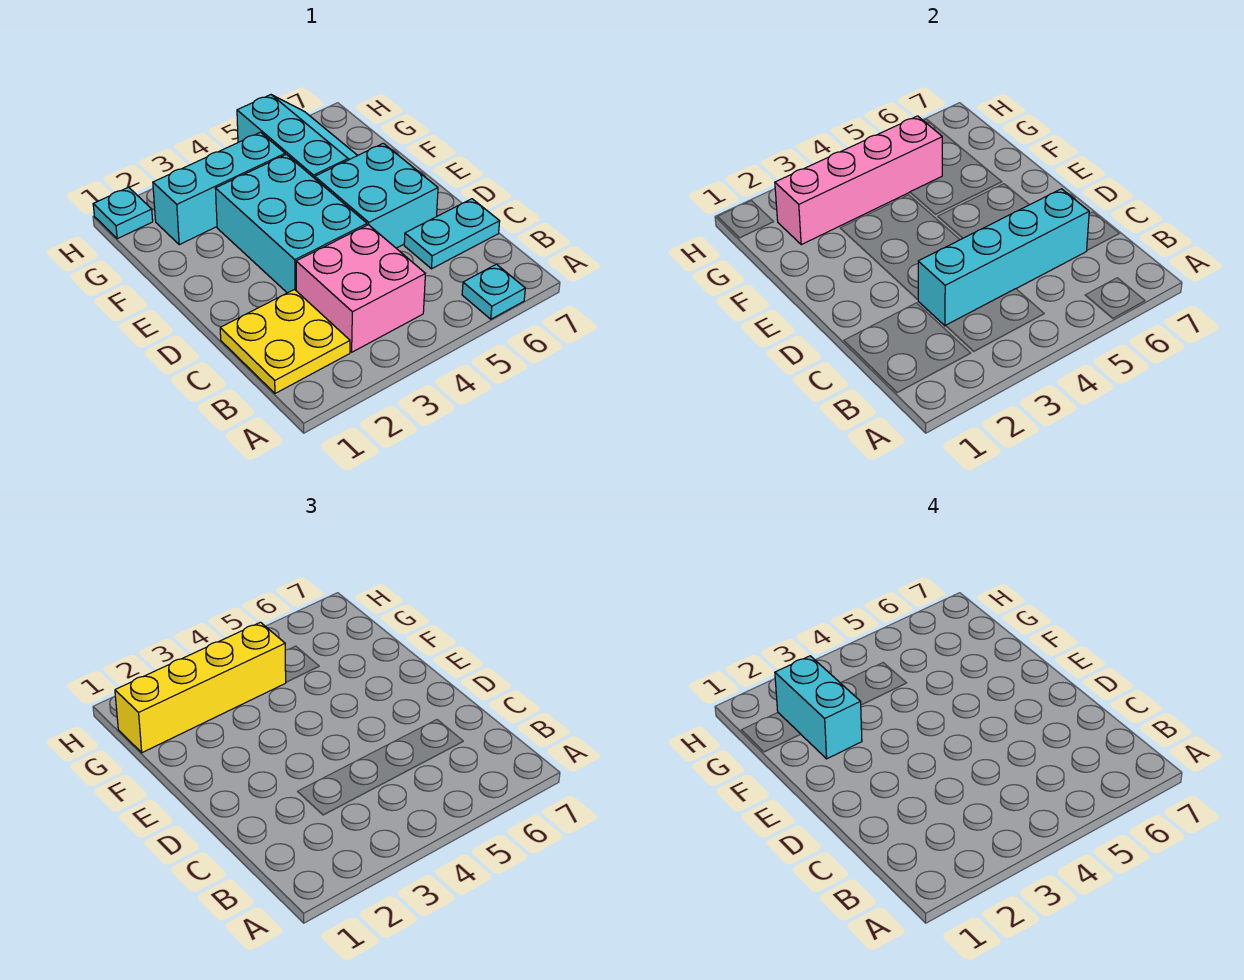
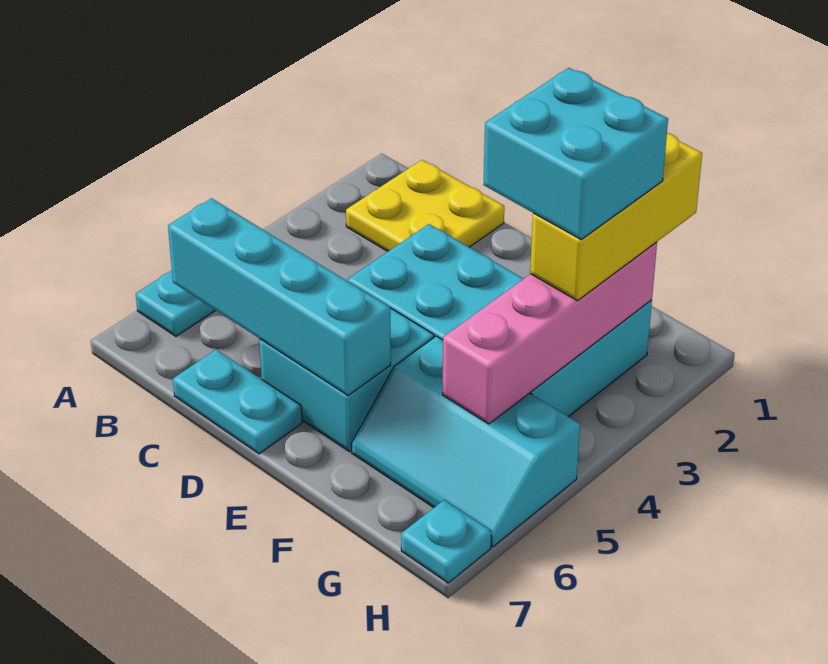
pink 2x2 brick [296,225,425,352] -> none
cyan 1x4 brick [918,189,1089,326] -> cyan 1x4 brick turned to [168,198,391,395]
cyan 1x2 plate [404,199,500,269] -> cyan 1x2 plate turned to [173,350,302,454]
cyan 1x2 brick [775,656,862,759] -> cyan 2x2 brick [483,68,668,239]
yellow 1x4 brick [115,622,286,753] -> yellow 1x3 brick [530,133,702,301]
cyan 1x1 plate [93,187,153,239] -> cyan 1x1 plate moved to [401,500,492,583]

